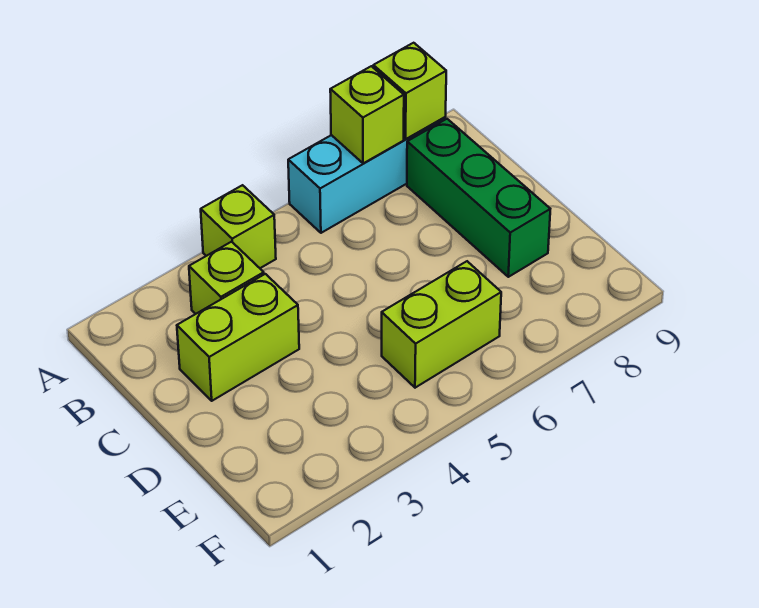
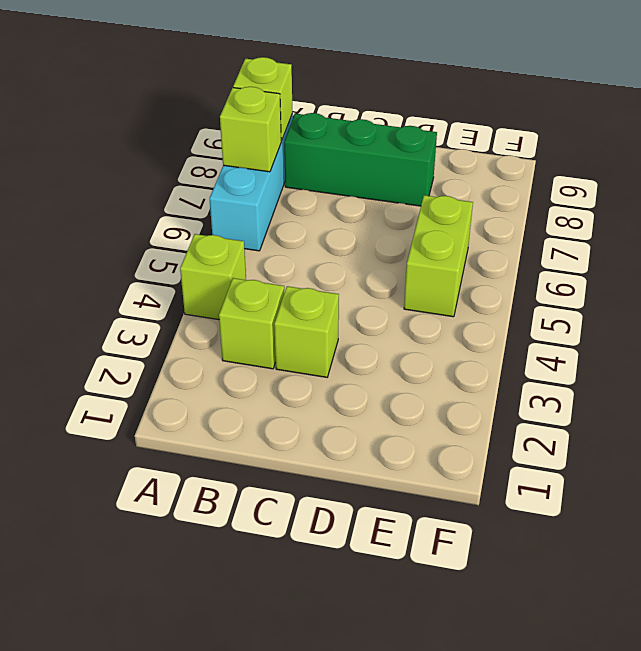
lime 1x2 brick [177,274,299,401] -> lime 1x1 brick [274,286,339,377]

